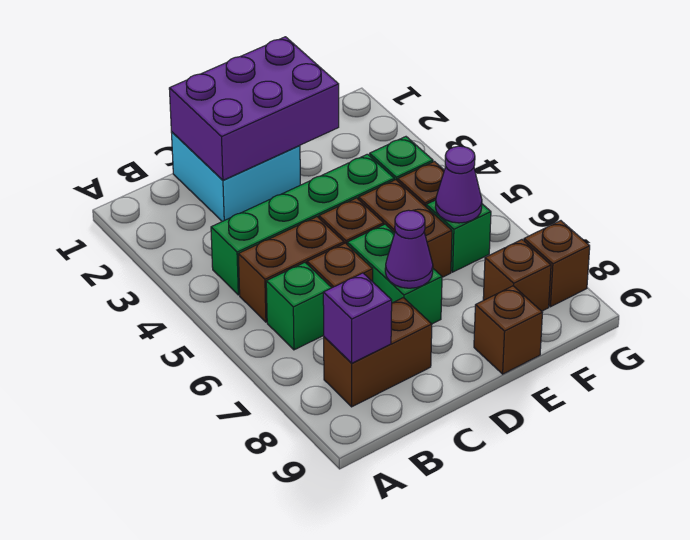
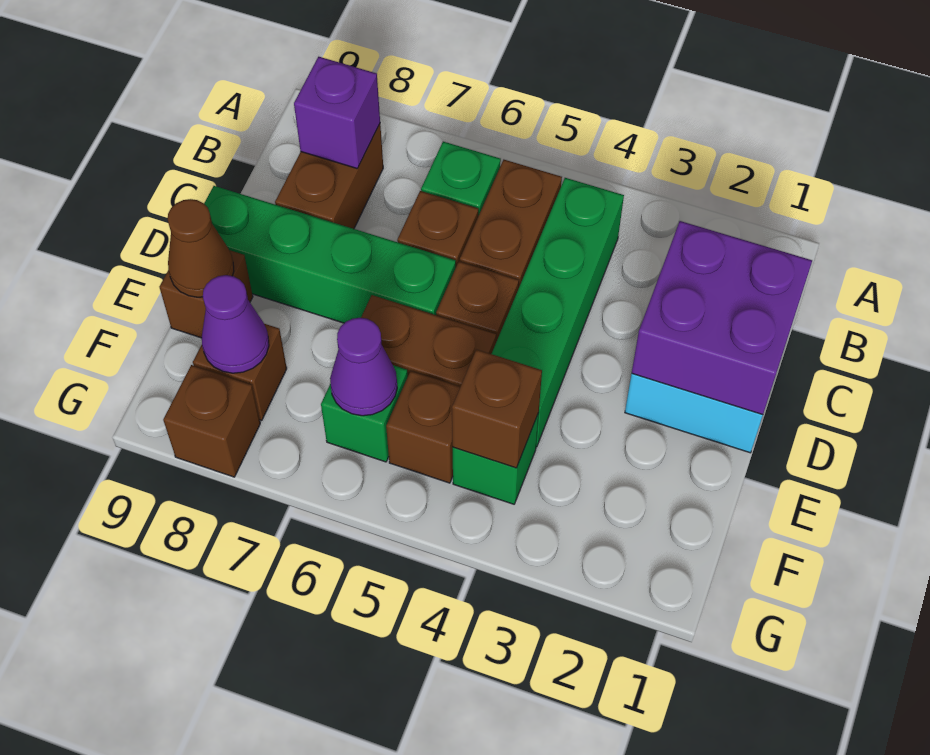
purple 2x3 brick [169,37,339,180] -> purple 2x2 brick [632,221,812,415]
green 1x2 brick [347,224,442,324] -> green 1x4 brick [204,186,456,323]
purple 1x1 cone [385,210,433,288] -> purple 1x1 cone moved to [202,275,269,373]
none -> brown 1x1 cone [168,199,234,297]
none -> brown 1x1 brick [452,349,542,468]

